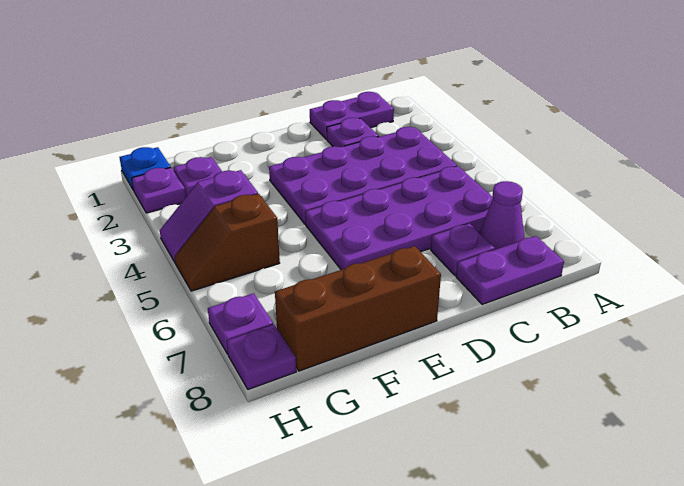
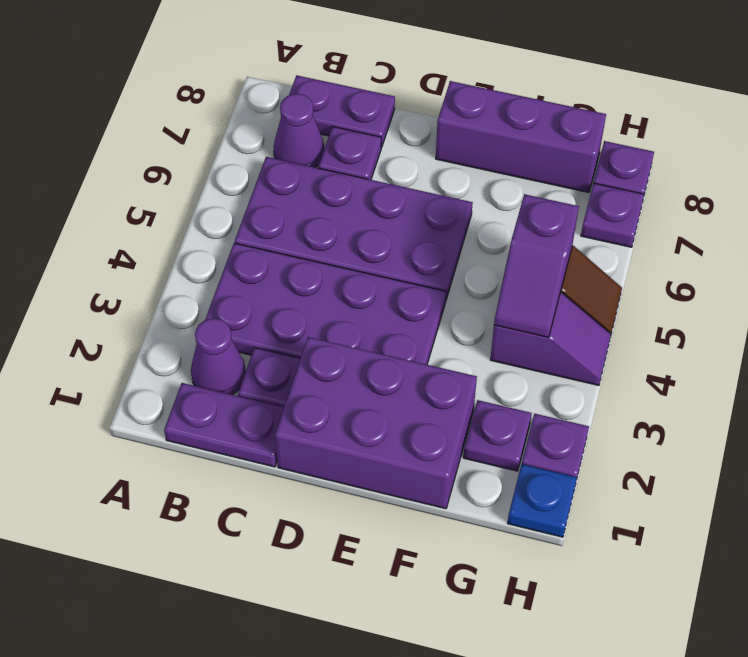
none -> purple 1x1 cone [191,318,246,395]
none -> purple 2x3 brick [275,337,477,509]
brown 1x3 brick [275,246,441,371] -> purple 1x3 brick [436,81,606,192]
none -> purple 1x2 slope [494,194,579,337]

